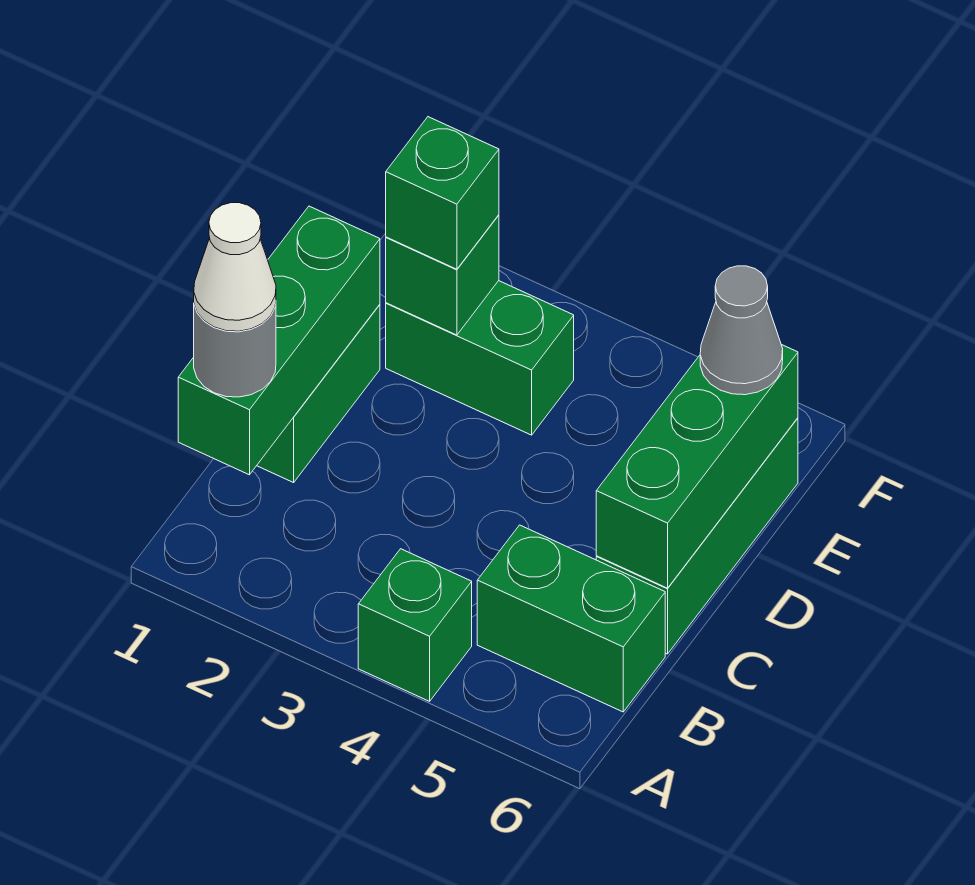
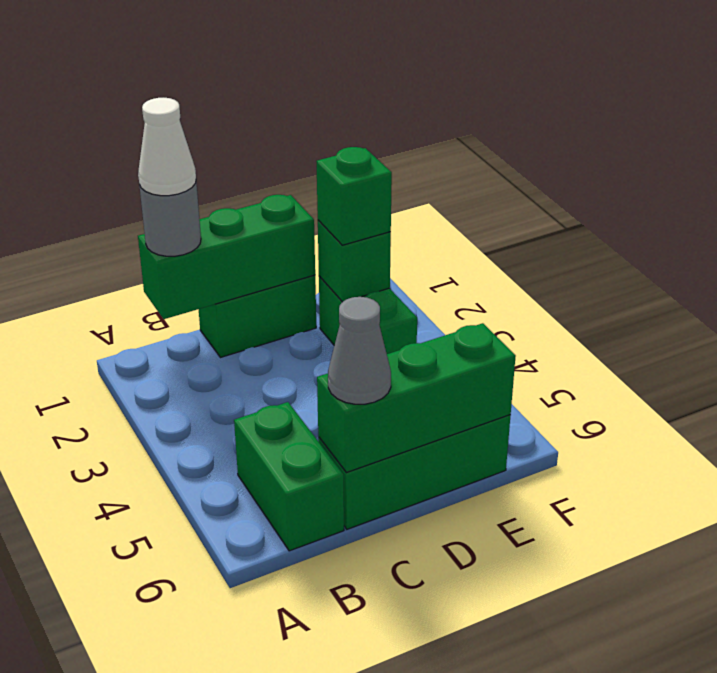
green 1x1 brick [358,549,472,701] -> none
grey 1x1 cone [700,266,783,395] -> grey 1x1 cone moved to [328,297,391,404]

